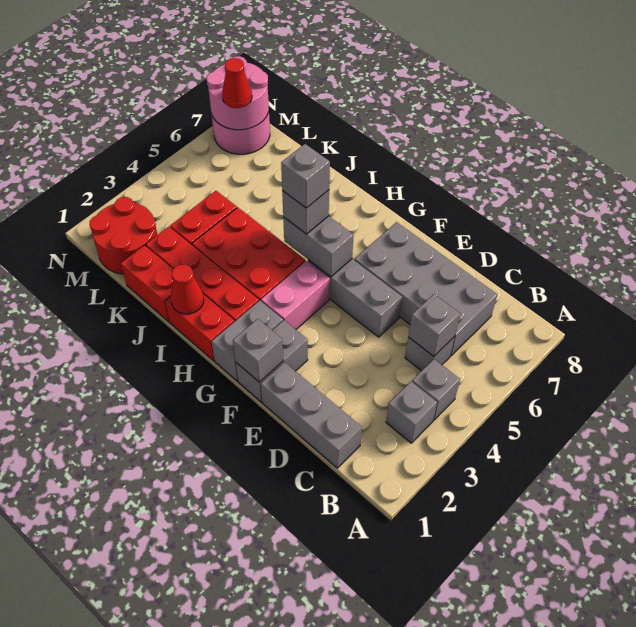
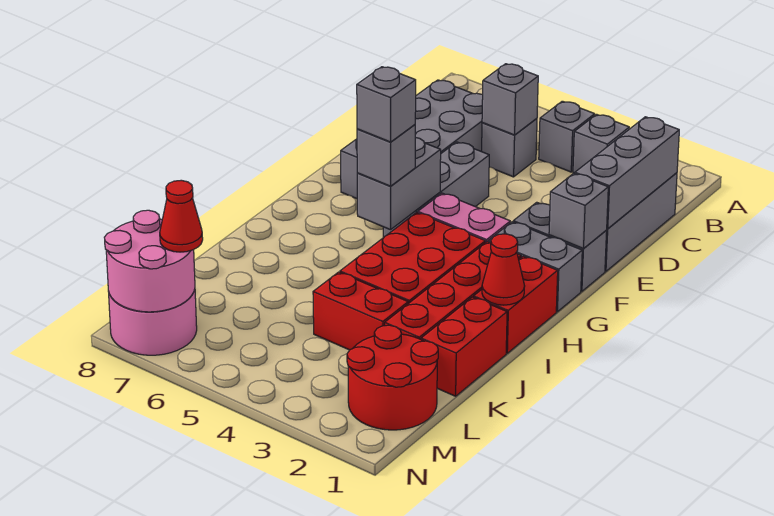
none -> grey 1x3 brick [575,117,679,229]

